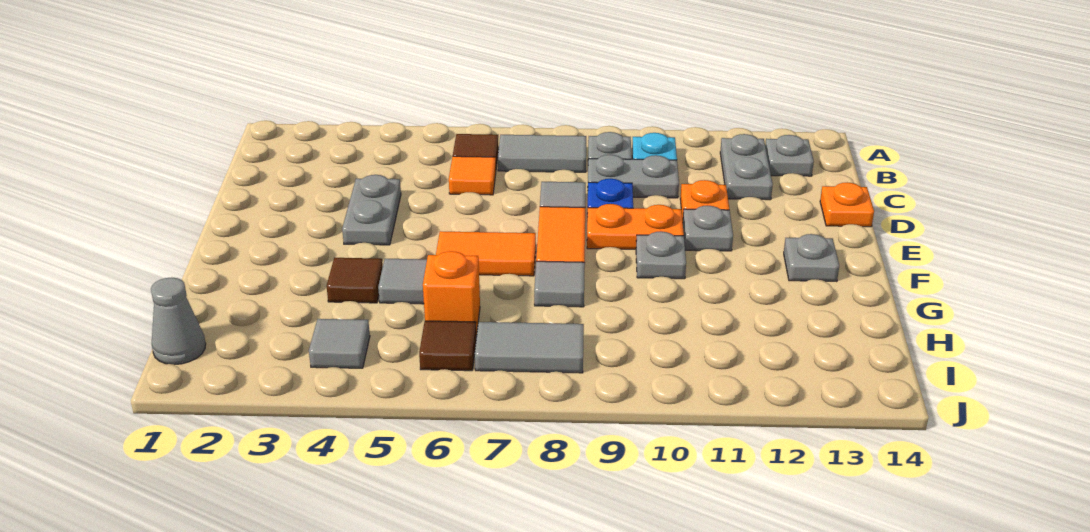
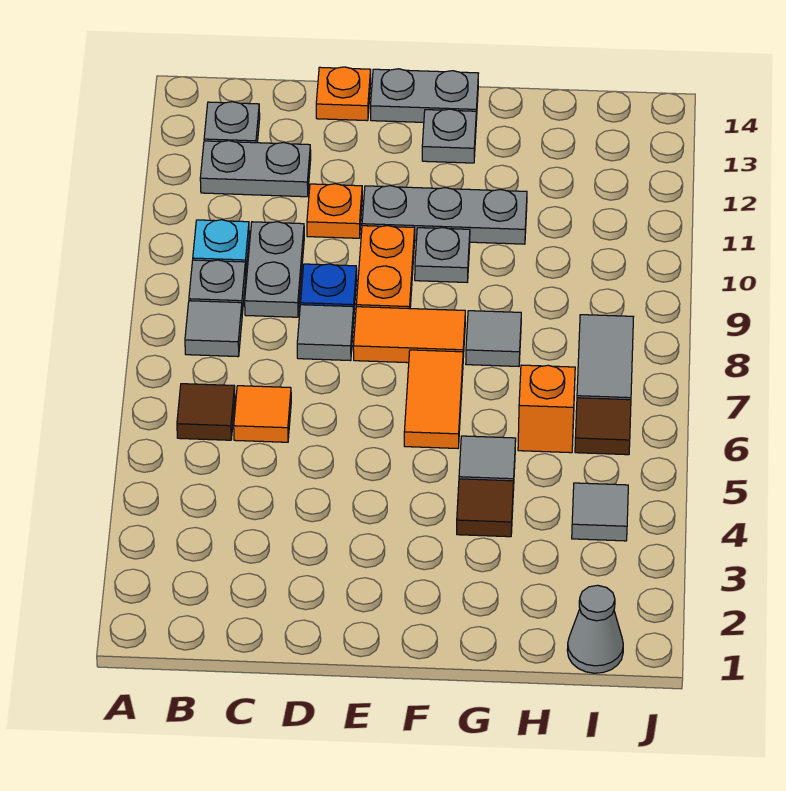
grey 1x2 tile [498,135,586,172] -> grey 1x1 tile [185,301,242,357]
grey 1x2 plate [342,175,401,245] -> grey 1x2 plate moved to [371,69,478,122]
grey 1x1 plate [683,206,733,251] -> grey 1x3 plate [362,186,527,244]

